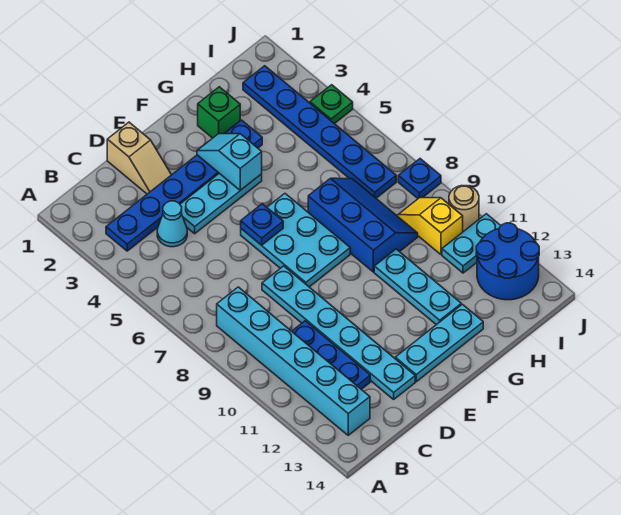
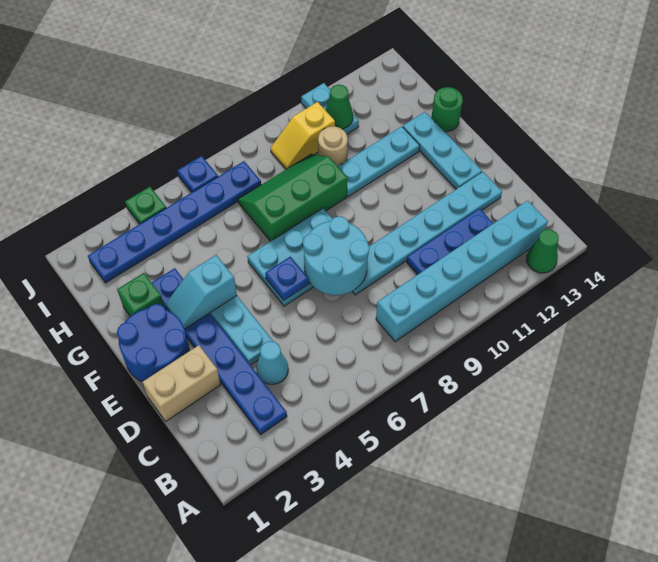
none -> green 1x1 cone [526,229,559,273]
tan 1x2 slope [107,122,171,194] -> tan 1x2 brick [143,345,221,422]
none -> cyan 2x2 round brick [303,216,369,295]
blue 2x3 slope [308,178,418,272] -> green 2x3 slope [238,154,348,241]
none -> green 1x1 round brick [431,87,463,132]
none -> green 1x1 cone [326,85,353,129]
blue 2x2 round brick [476,223,539,300] -> blue 2x2 round brick moved to [117,304,189,382]
blue 1x1 plate [398,159,441,198] -> blue 1x1 plate moved to [177,156,218,193]
tan 1x1 round brick [449,186,479,232] -> tan 1x1 round brick moved to [318,126,348,166]

